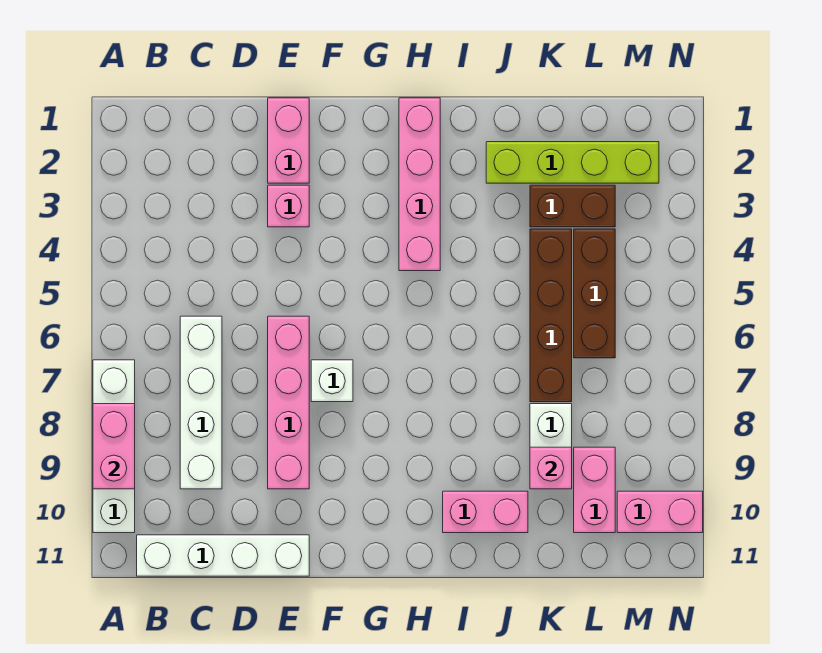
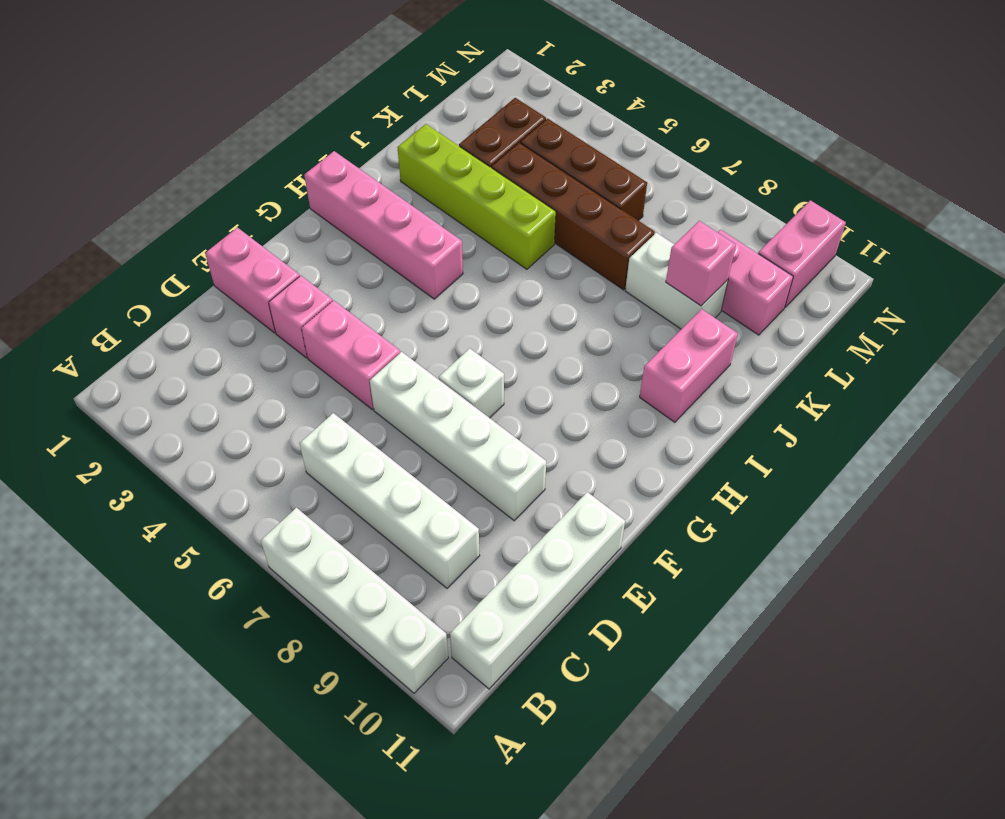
pink 1x2 brick [93,404,135,489] -> pink 1x2 brick moved to [302,300,400,410]
pink 1x4 brick [268,316,309,489] -> white 1x4 brick [370,352,546,521]
lime 1x4 brick [486,142,659,183] -> lime 1x4 brick turned to [397,124,556,269]

